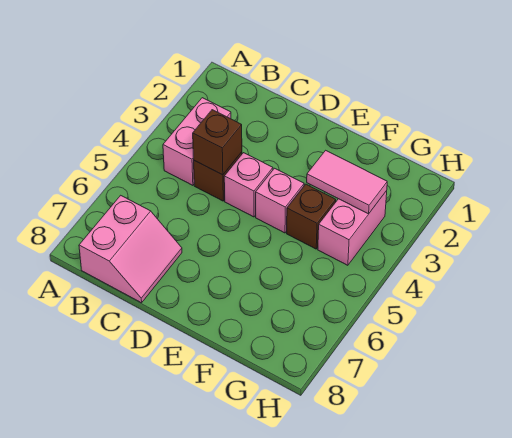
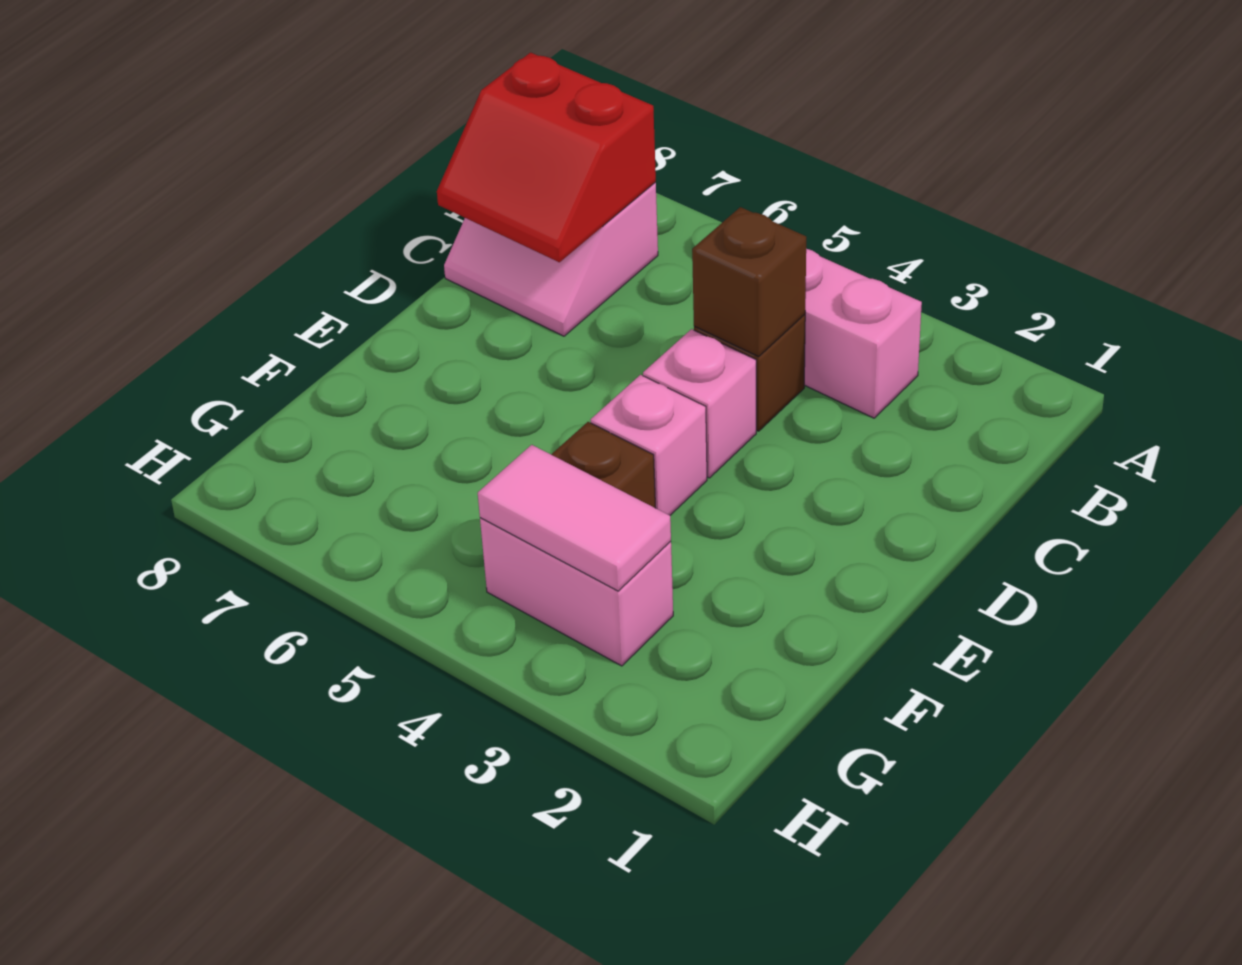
none -> red 2x2 slope [437,53,656,262]
pink 1x2 tile [307,150,387,214] -> pink 1x2 tile turned to [478,445,671,591]

